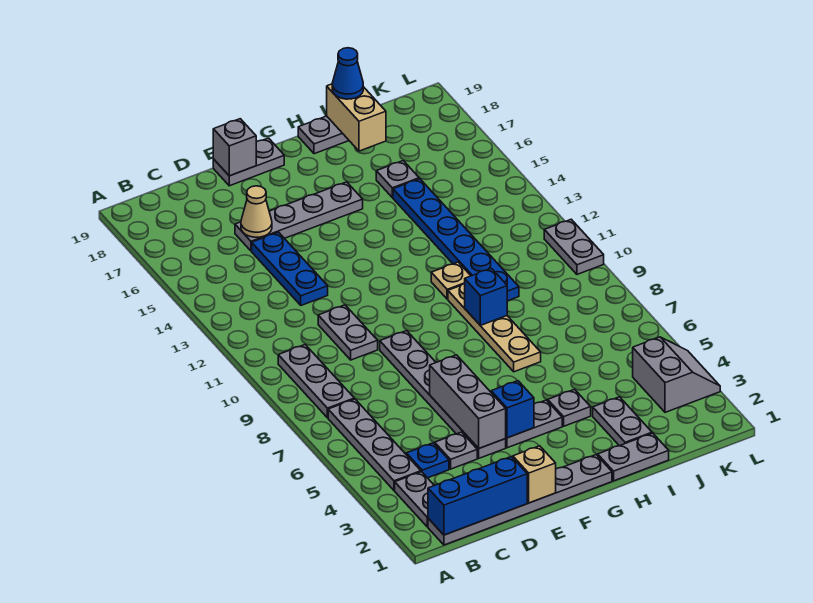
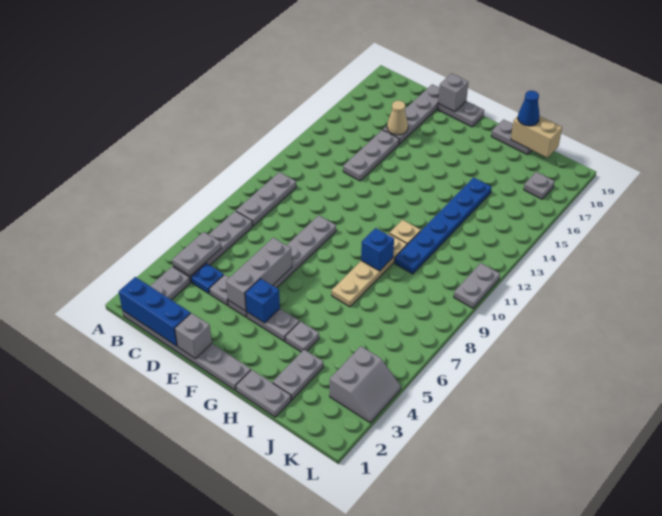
grey 1x2 plate [318,305,378,360] -> grey 1x2 plate moved to [172,232,221,276]
blue 1x3 plate [252,232,328,305] -> grey 1x3 plate [343,130,399,181]
grey 1x4 plate [235,182,363,251] -> grey 1x4 plate turned to [383,84,439,144]
tan 1x1 brick [513,446,556,503] -> grey 1x1 brick [175,313,212,359]
grey 1x1 plate [376,161,419,197] -> grey 1x1 plate moved to [524,172,555,199]
tan 1x2 brick [327,84,386,151] -> tan 1x2 brick turned to [511,116,562,158]

